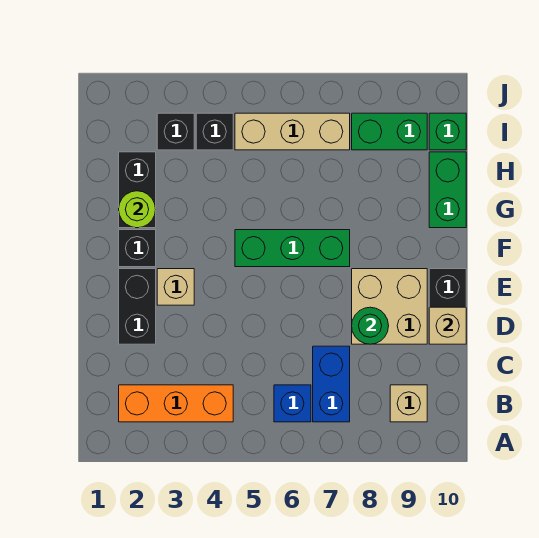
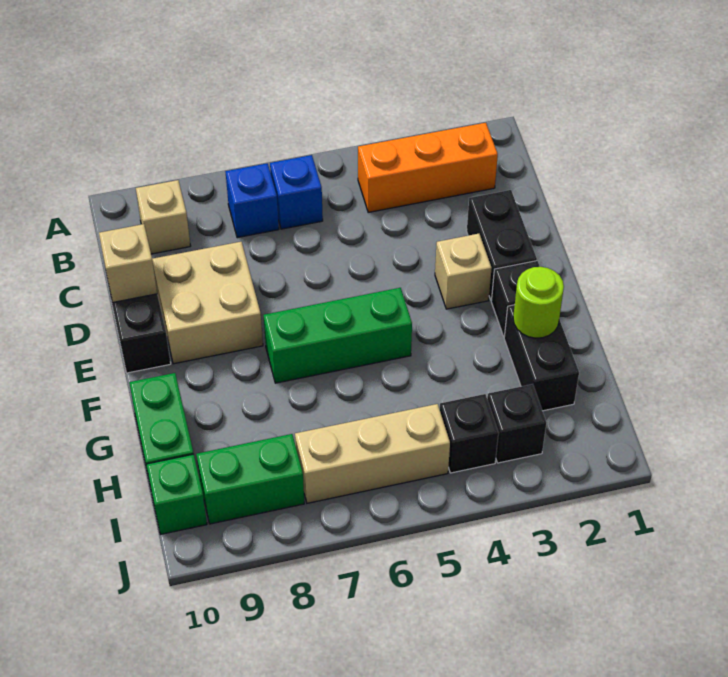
blue 1x2 brick [313,346,350,422] -> blue 1x1 brick [225,163,279,238]
green 1x1 round brick [352,307,389,344] -> none

